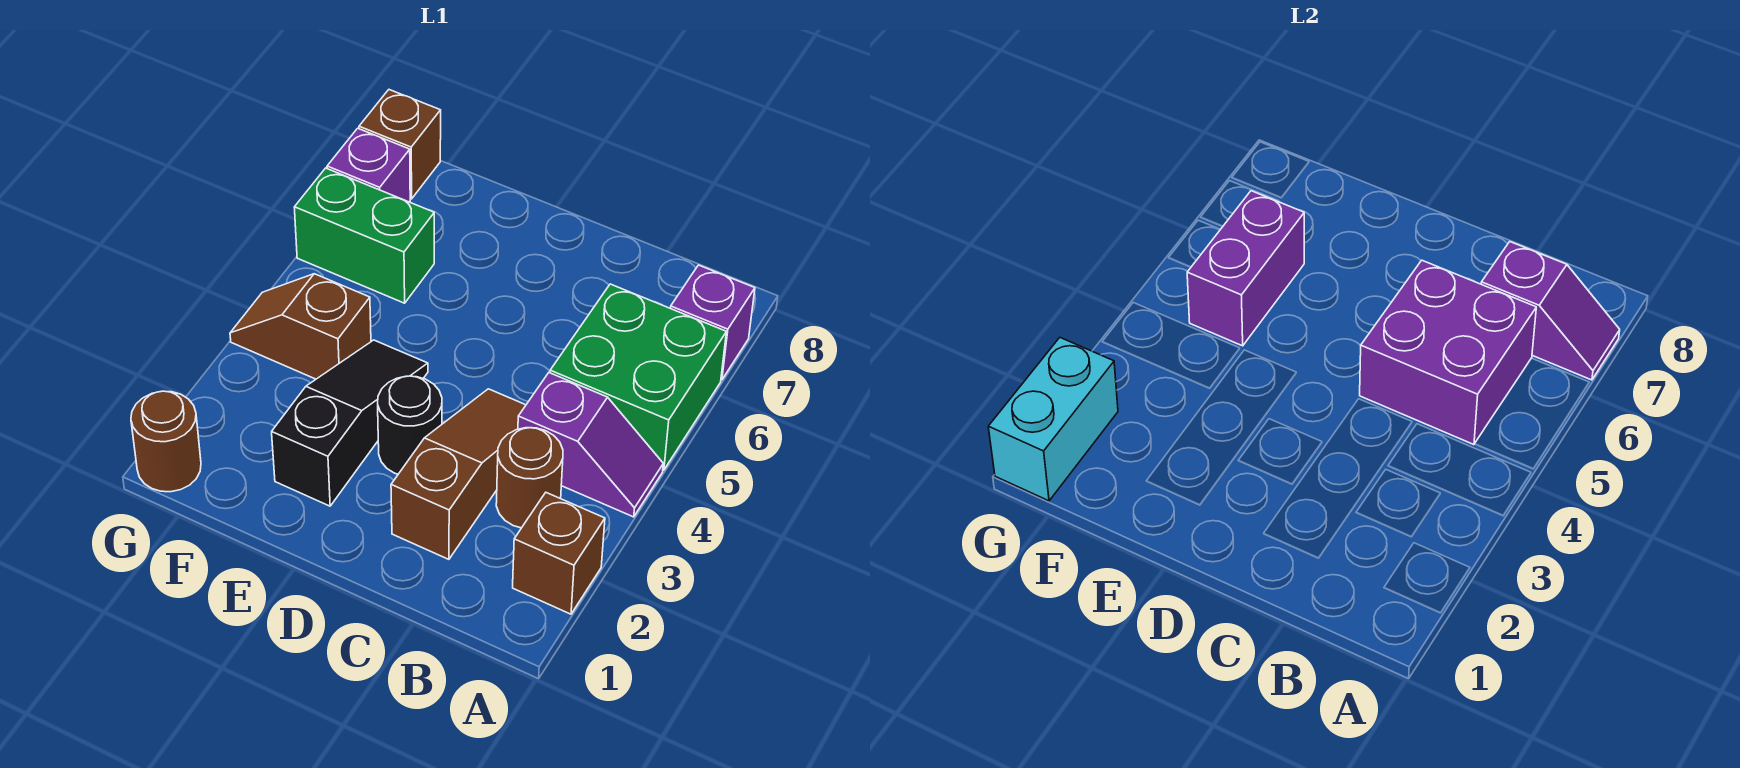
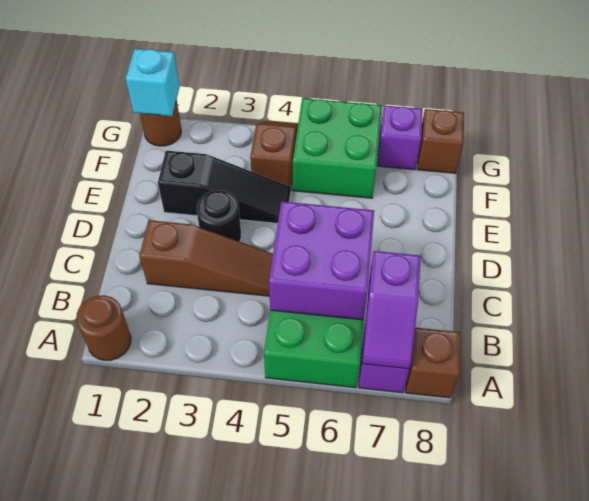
brown 1x1 brick [513,493,605,614] -> brown 1x1 brick moved to [406,328,460,398]
purple 1x2 slope [518,373,663,517] -> none
brown 1x1 round brick [496,428,563,528] -> brown 1x1 round brick moved to [76,295,131,360]
purple 1x2 brick [1187,191,1304,346] -> none
green 1x2 brick [294,168,434,303] -> green 2x2 brick [293,98,382,198]
cyan 1x2 brick [988,338,1118,501] -> cyan 1x1 brick [126,49,179,116]

